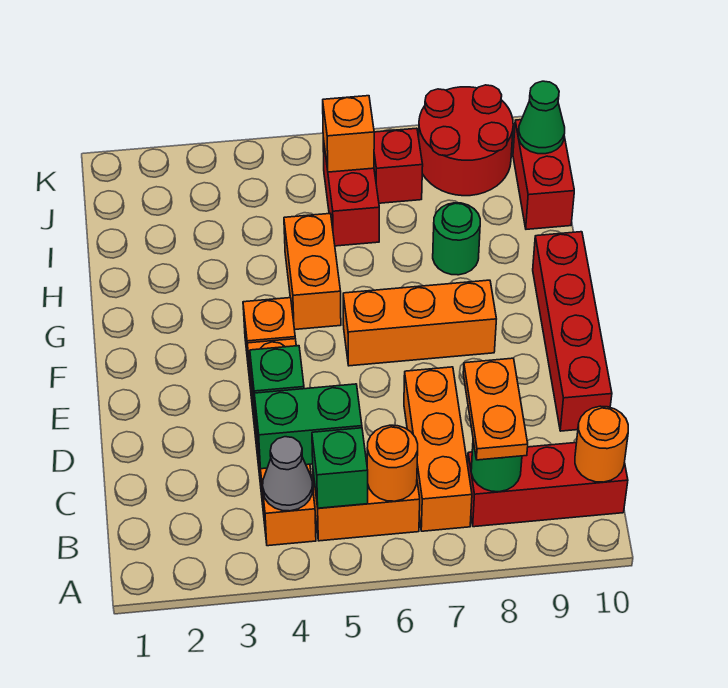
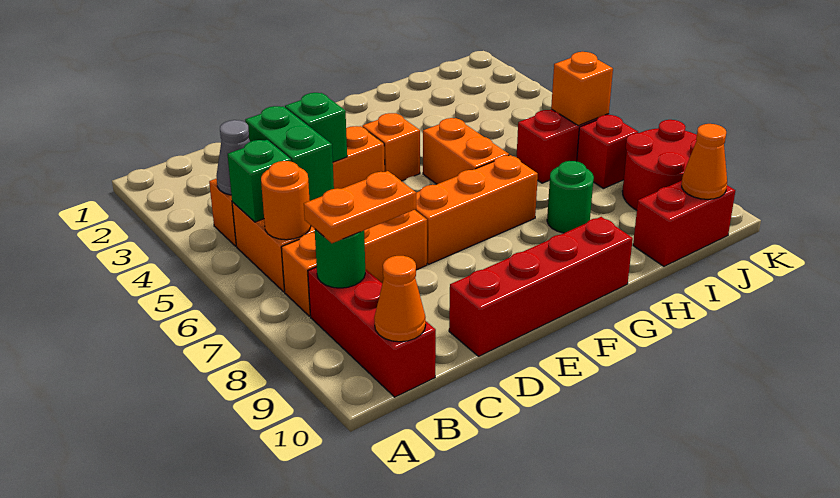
orange 1x1 round brick [575,406,628,482] -> orange 1x1 cone [374,256,426,342]
orange 1x3 brick [343,280,496,366] -> orange 1x3 brick turned to [415,155,538,264]
orange 1x2 brick [284,214,341,330] -> orange 1x2 brick turned to [423,118,509,184]
green 1x1 cone [518,81,565,154] -> orange 1x1 cone [682,124,727,199]

